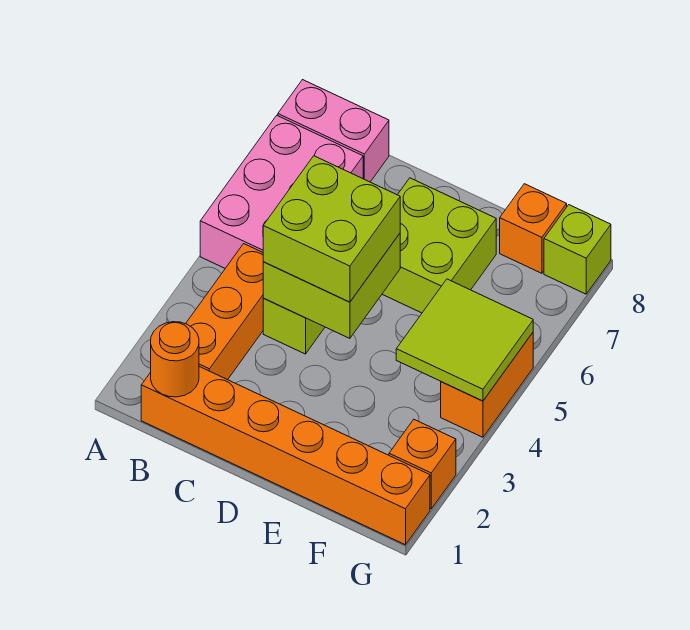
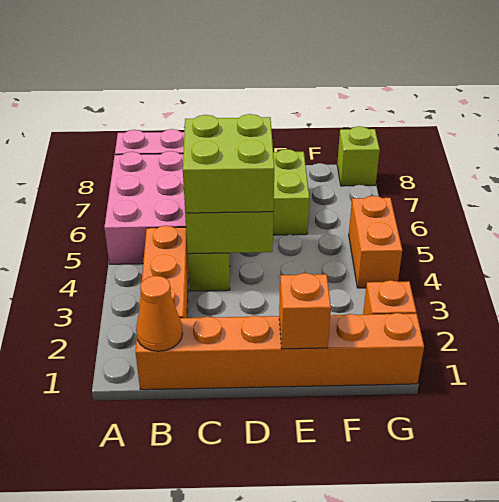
orange 1x1 round brick [151,322,199,397] -> orange 1x1 cone [136,276,183,351]
lime 2x2 tile [396,279,533,401] -> none
orange 1x1 brick [500,184,567,273] -> orange 1x1 brick moved to [279,273,331,349]

